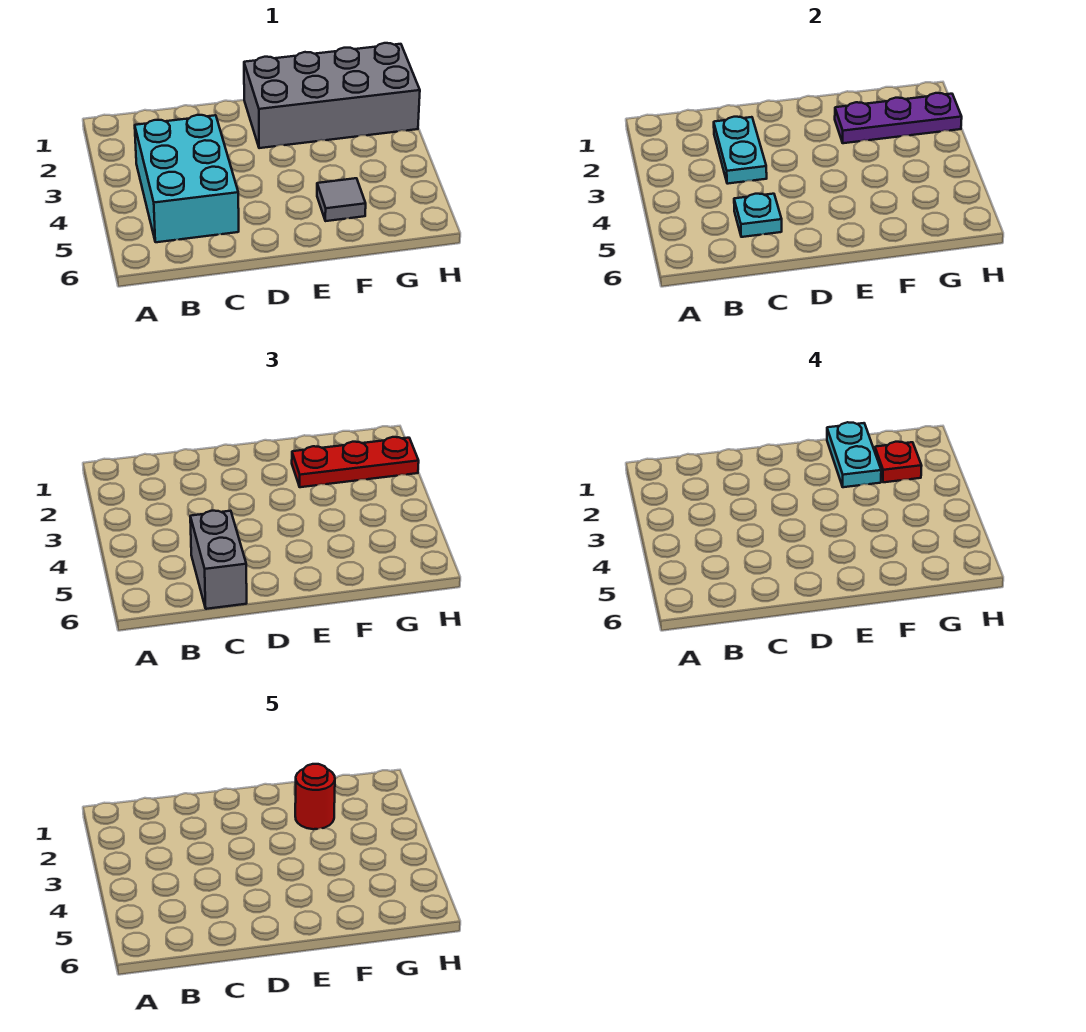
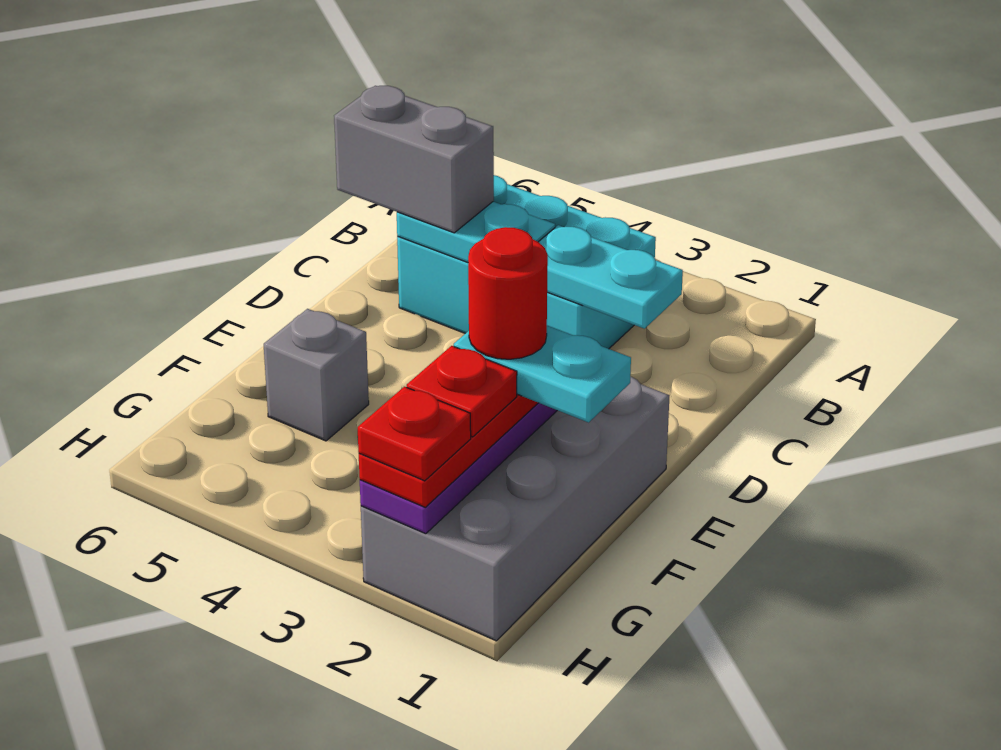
cyan 1x1 plate [734,194,782,237] -> cyan 1x2 plate [397,202,555,262]
grey 1x1 tile [317,178,366,221] -> grey 1x1 brick [264,309,369,441]
none -> red 1x1 plate [358,387,471,481]

